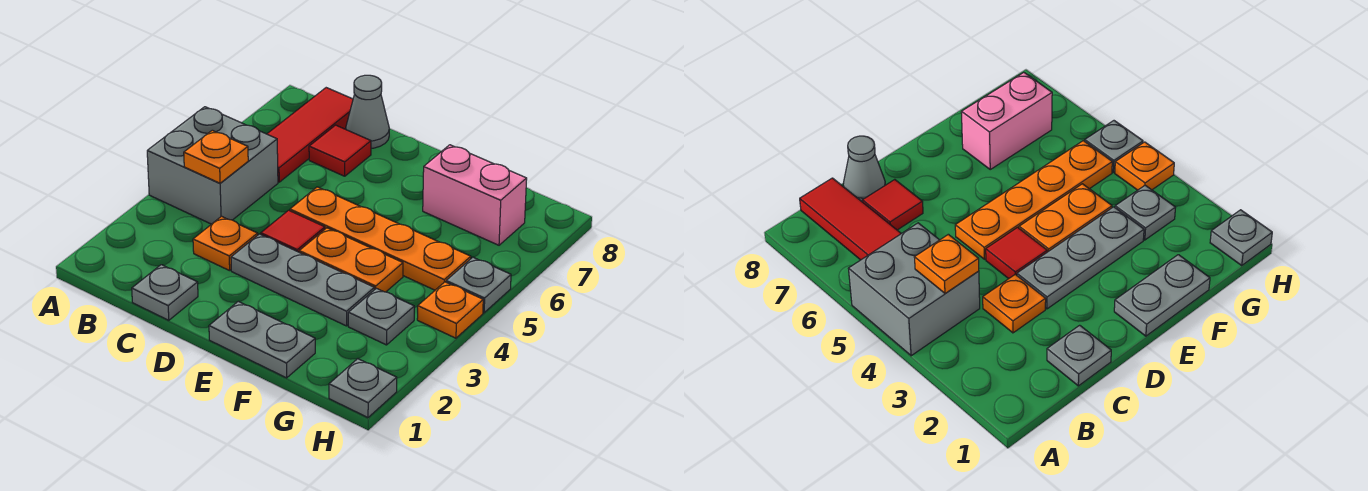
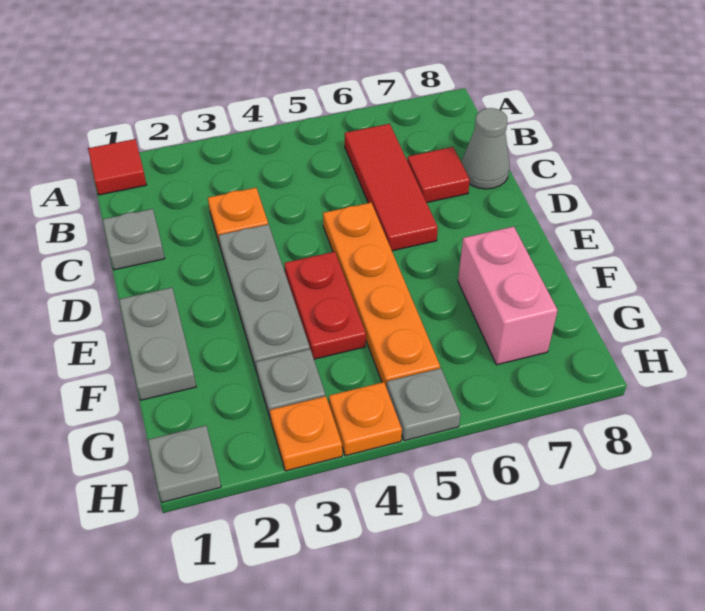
grey 2x2 brick [147,107,278,224] -> none
orange 1x1 plate [184,130,248,183] -> orange 1x1 plate moved to [270,396,342,471]
red 1x3 tile [267,88,353,182] -> red 1x3 tile turned to [345,124,438,251]
red 1x1 tile [261,210,325,252] -> red 1x1 tile moved to [88,139,146,195]
orange 1x2 plate [299,228,403,292] -> red 1x2 plate [284,252,366,359]

